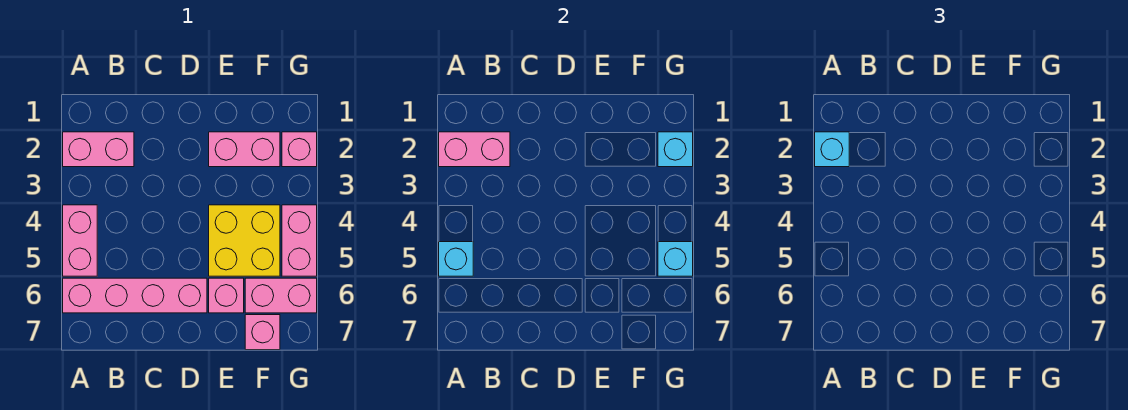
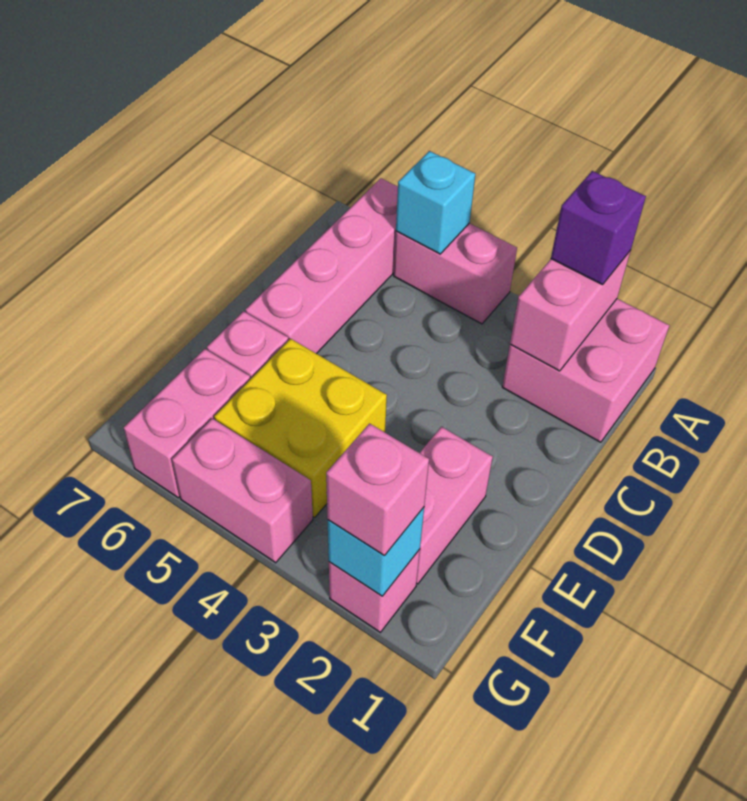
pink 1x2 brick [63,132,134,167] -> pink 2x2 brick [502,299,669,442]
cyan 1x1 brick [815,132,849,167] -> purple 1x1 brick [551,171,646,285]
pink 1x1 brick [245,315,280,350] -> pink 1x1 brick moved to [326,424,429,556]
cyan 1x1 brick [658,242,693,276] -> none

